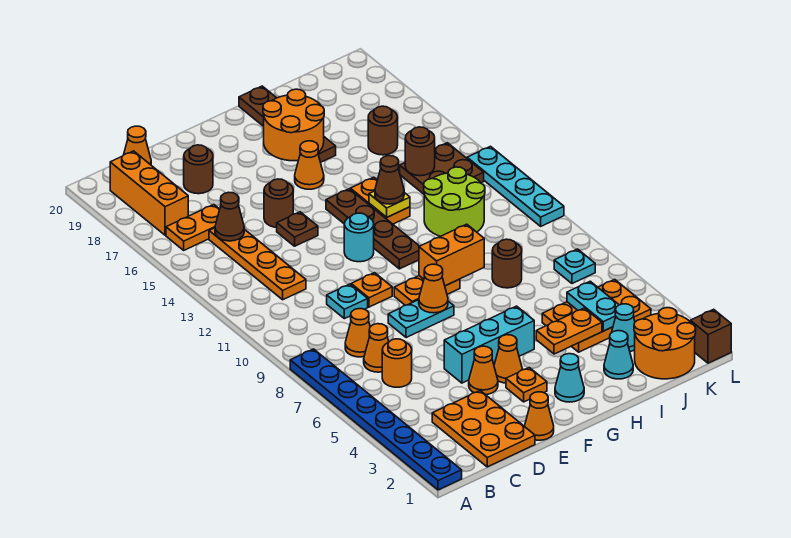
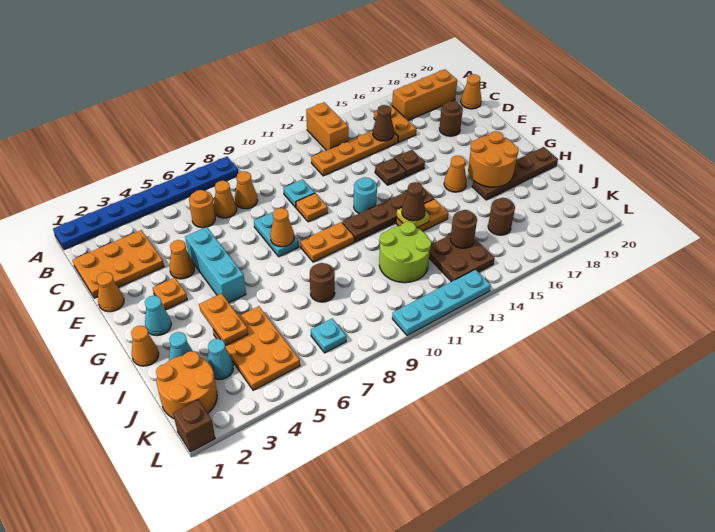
brown 1x1 round brick [264,179,293,227] -> brown 1x1 plate [394,150,425,176]
orange 1x1 cone [494,335,523,383] -> orange 1x1 cone moved to [131,326,159,366]
orange 1x2 plate [394,276,460,305] -> orange 1x2 plate turned to [300,222,354,262]
orange 1x2 brick [419,224,484,286] -> orange 1x2 brick moved to [306,102,348,150]
cyan 1x2 plate [567,281,619,331] -> none

